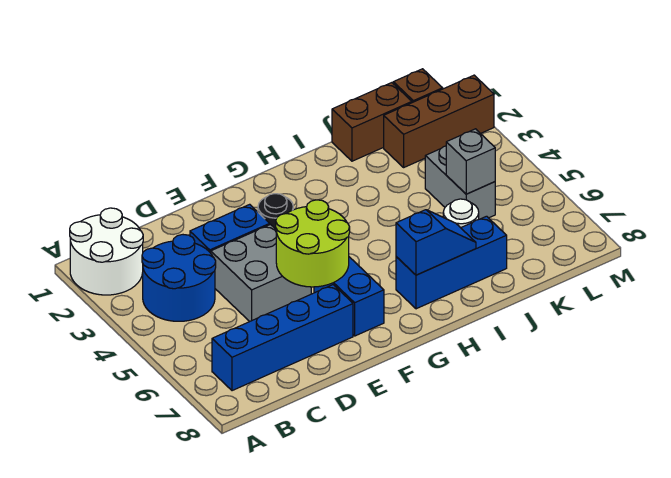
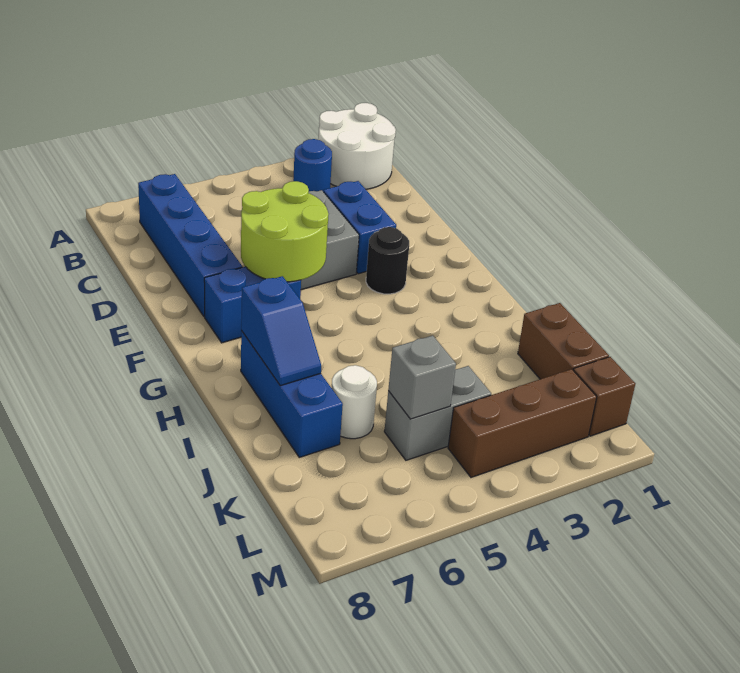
blue 2x2 round brick [142,235,216,321] -> blue 1x1 round brick [293,139,332,192]
brown 1x3 brick [384,75,494,167] -> brown 1x3 brick turned to [448,369,597,477]

